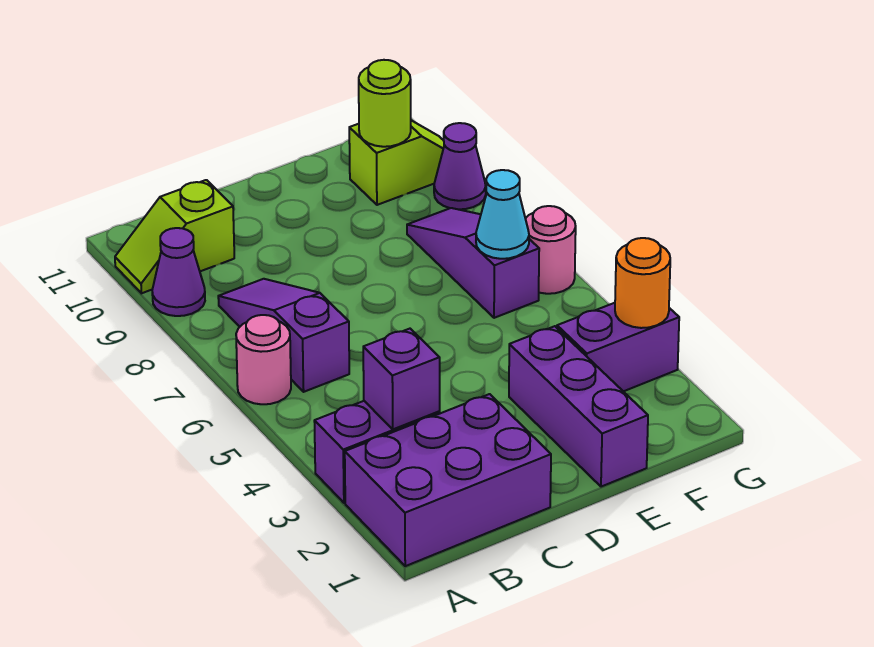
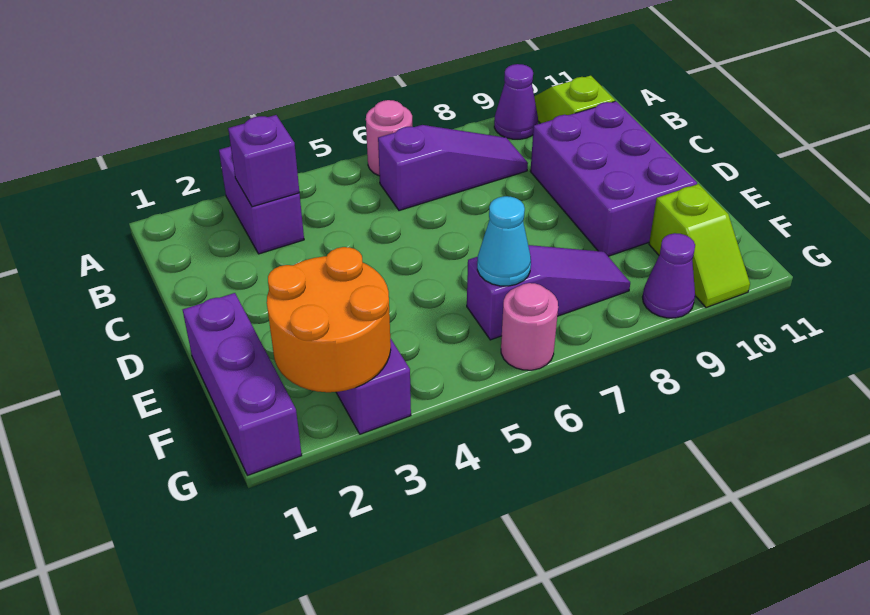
purple 2x3 brick [345,394,551,566] -> purple 2x3 brick moved to [530,101,697,256]
purple 1x3 brick [509,326,648,487] -> purple 1x3 brick turned to [183,293,302,475]
lime 1x1 round brick [359,60,411,147] -> none
orange 1x1 round brick [615,238,670,328] -> orange 2x2 round brick [267,247,391,392]

